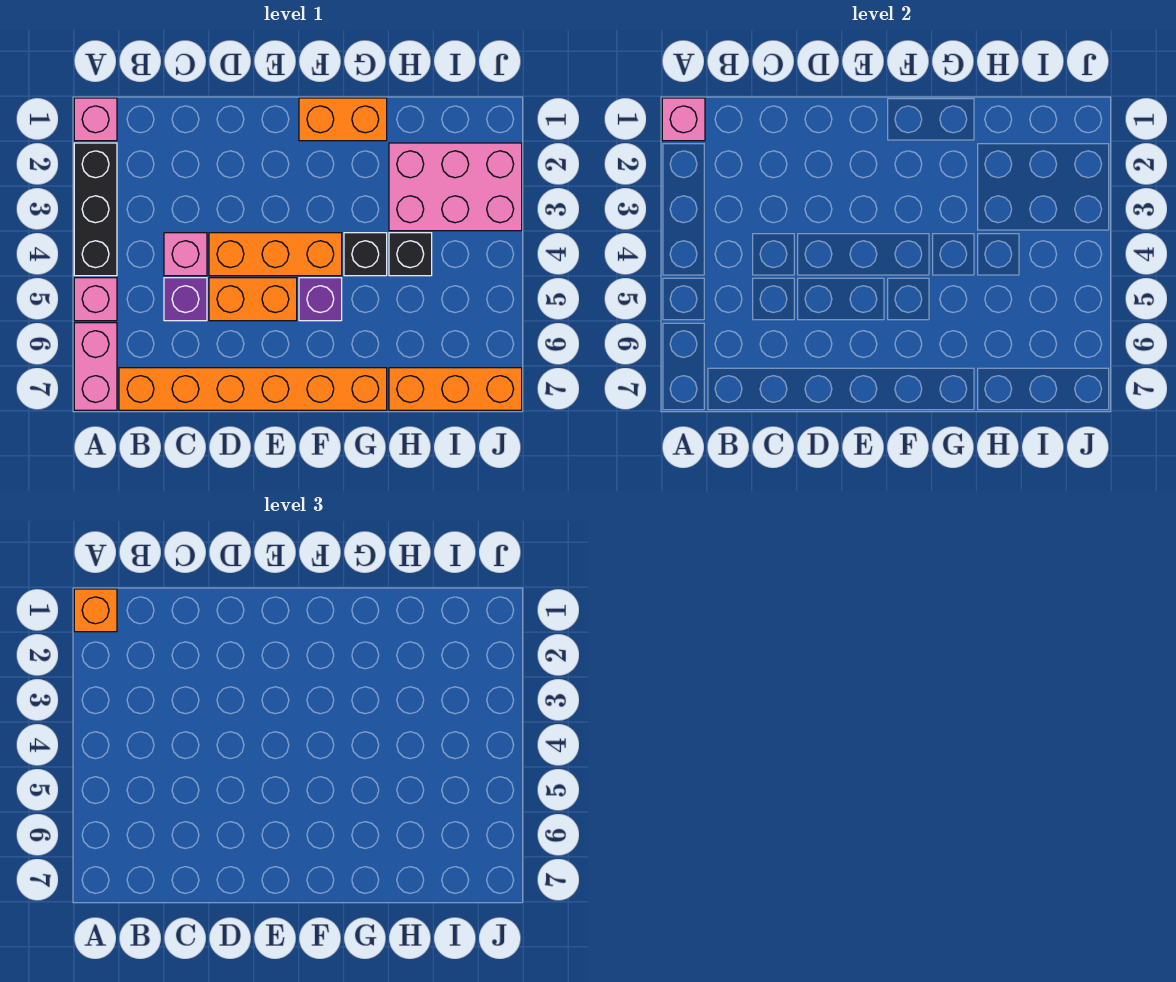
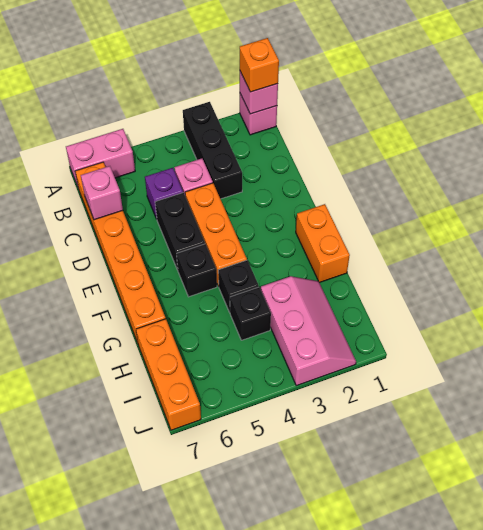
black 1x3 brick [74,143,117,276] -> black 1x3 brick turned to [183,102,242,199]
pink 1x1 brick [74,278,117,321] -> pink 1x1 brick moved to [81,166,123,220]
orange 1x2 brick [209,278,297,321] -> black 1x2 brick [155,193,205,270]
purple 1x1 brick [299,278,342,321] -> black 1x1 brick [177,244,217,297]
pink 2x3 brick [389,143,522,231] -> pink 2x3 slope [261,276,356,386]

